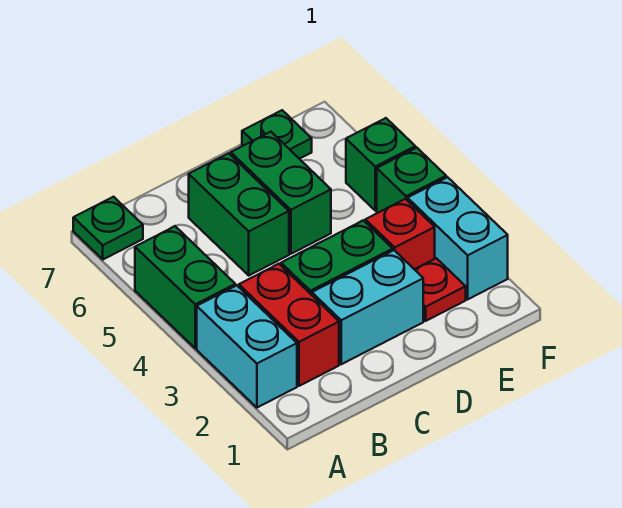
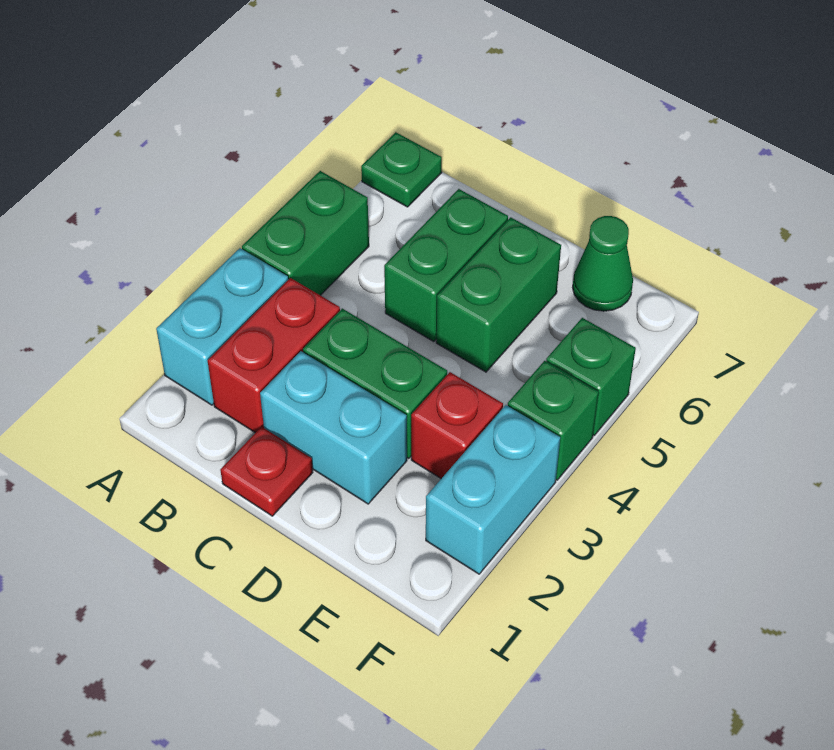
red 1x1 plate [414,258,466,321] -> red 1x1 plate moved to [220,427,313,516]
green 1x1 plate [242,110,312,159] -> green 1x1 cone [573,216,633,311]

